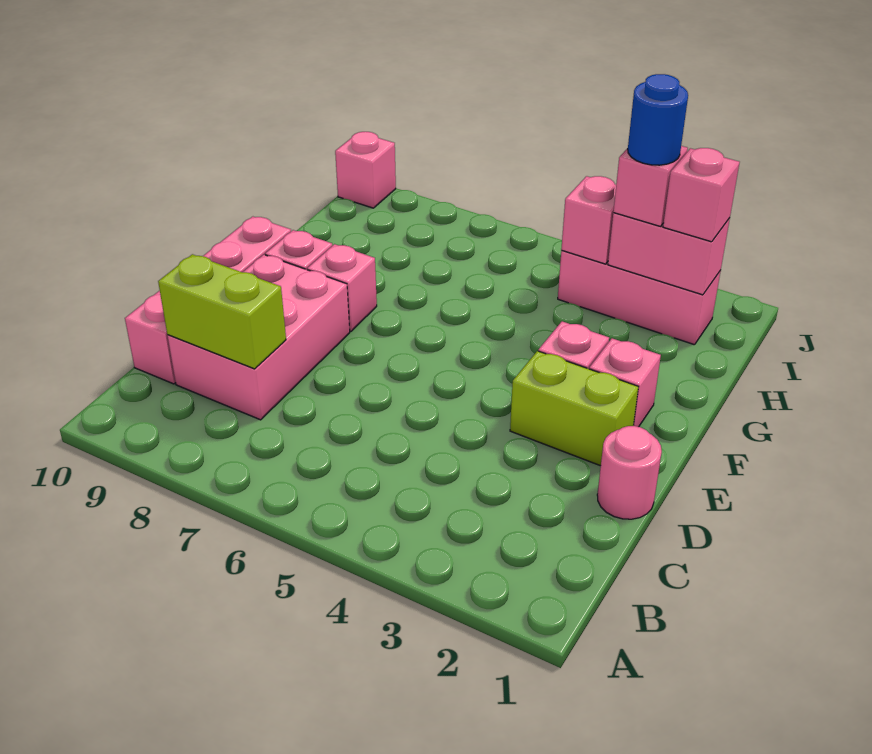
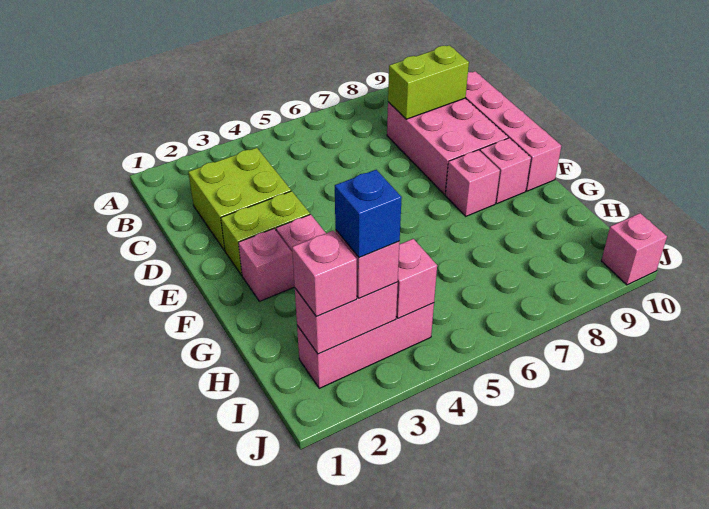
none -> lime 2x2 brick [188,148,291,251]
pink 1x1 round brick [597,426,662,519] -> none
blue 1x1 round brick [628,74,688,165] -> blue 1x1 brick [335,170,402,257]

